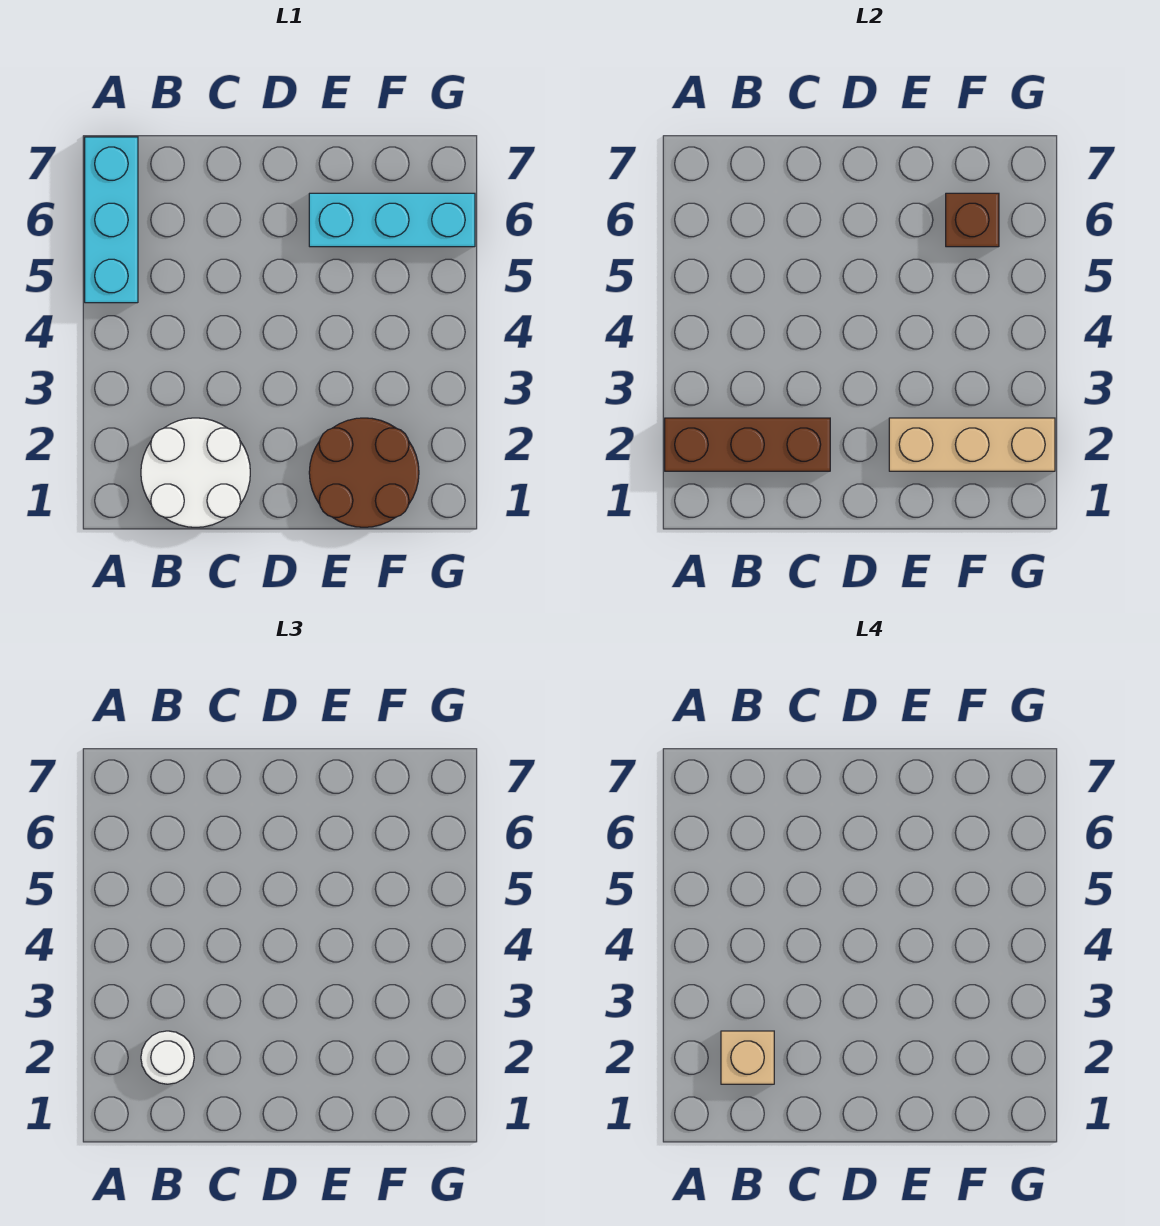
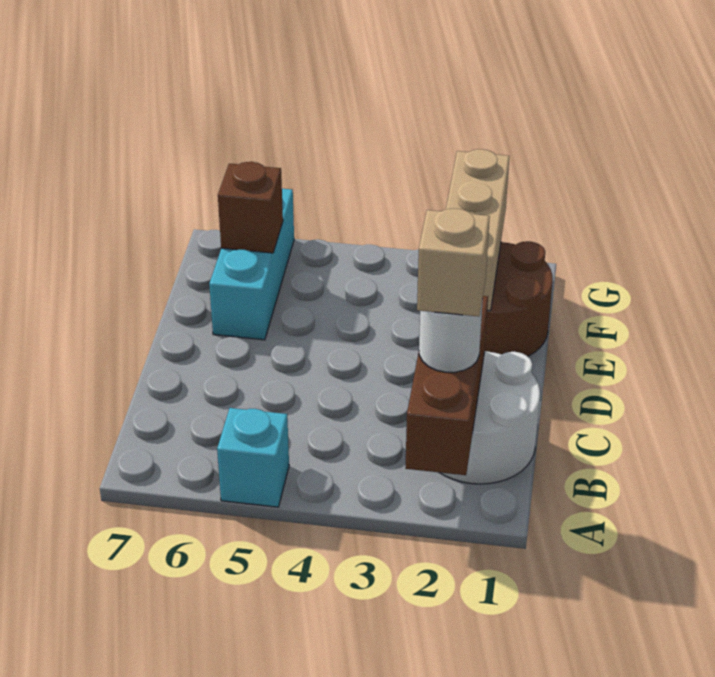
cyan 1x3 brick [85,137,138,303] -> cyan 1x1 brick [217,408,289,507]

